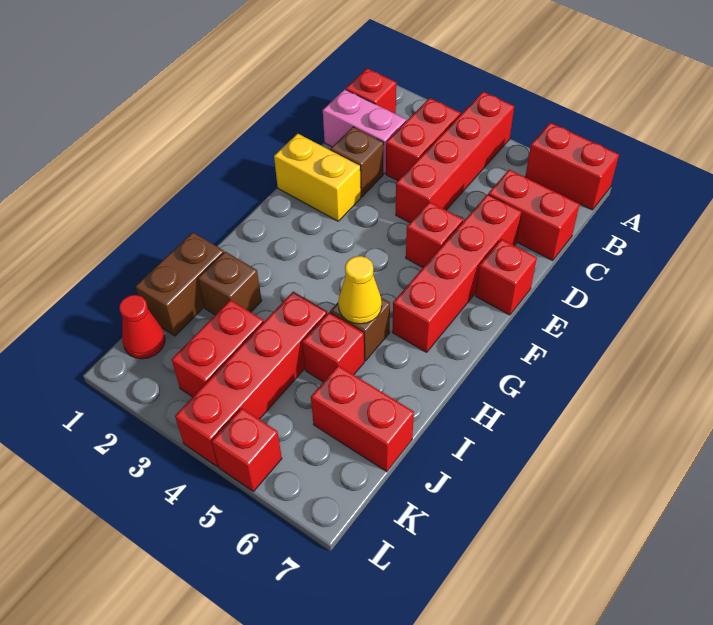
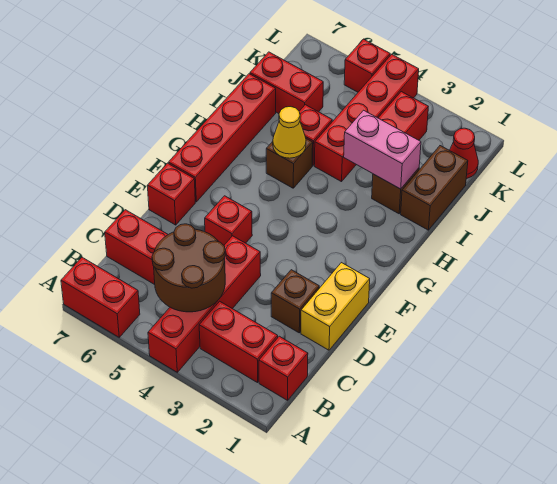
red 1x2 brick [386,98,460,181] -> red 1x2 brick turned to [199,301,278,383]
none -> brown 2x2 round brick [152,224,225,312]
pink 1x2 brick [323,89,406,173] -> pink 1x2 brick moved to [344,110,421,189]
red 1x4 brick [392,194,521,352] -> red 1x4 brick moved to [168,74,276,202]
yellow 1x2 brick [274,134,361,221] -> yellow 1x2 brick turned to [301,263,370,350]

